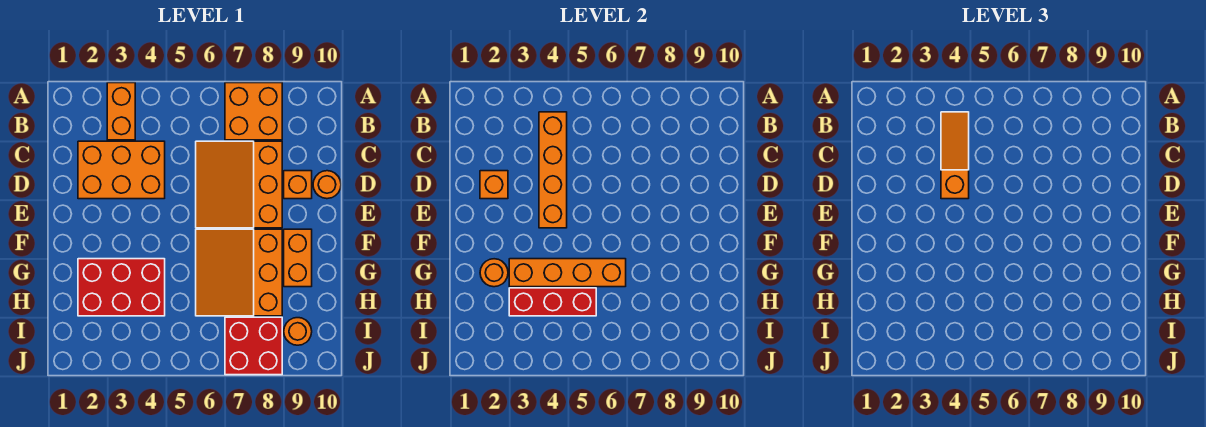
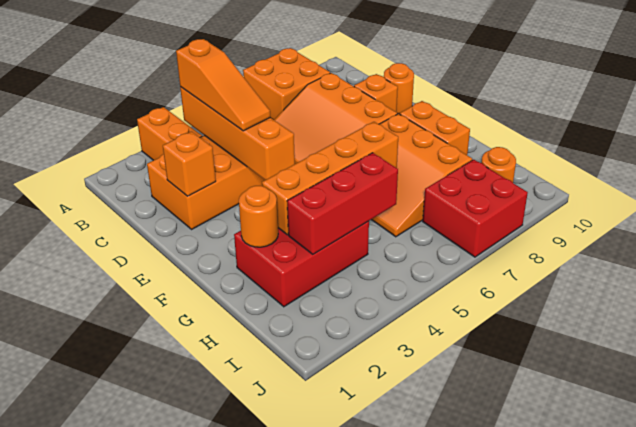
orange 1x3 slope [941,112,969,199] -> orange 1x3 slope turned to [176,39,270,131]

